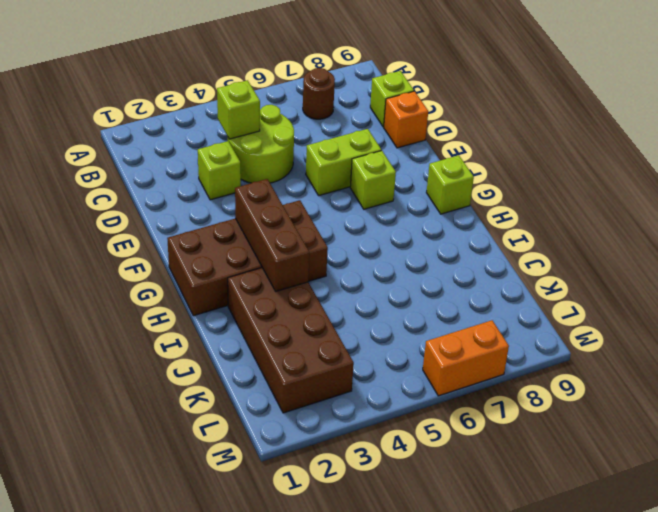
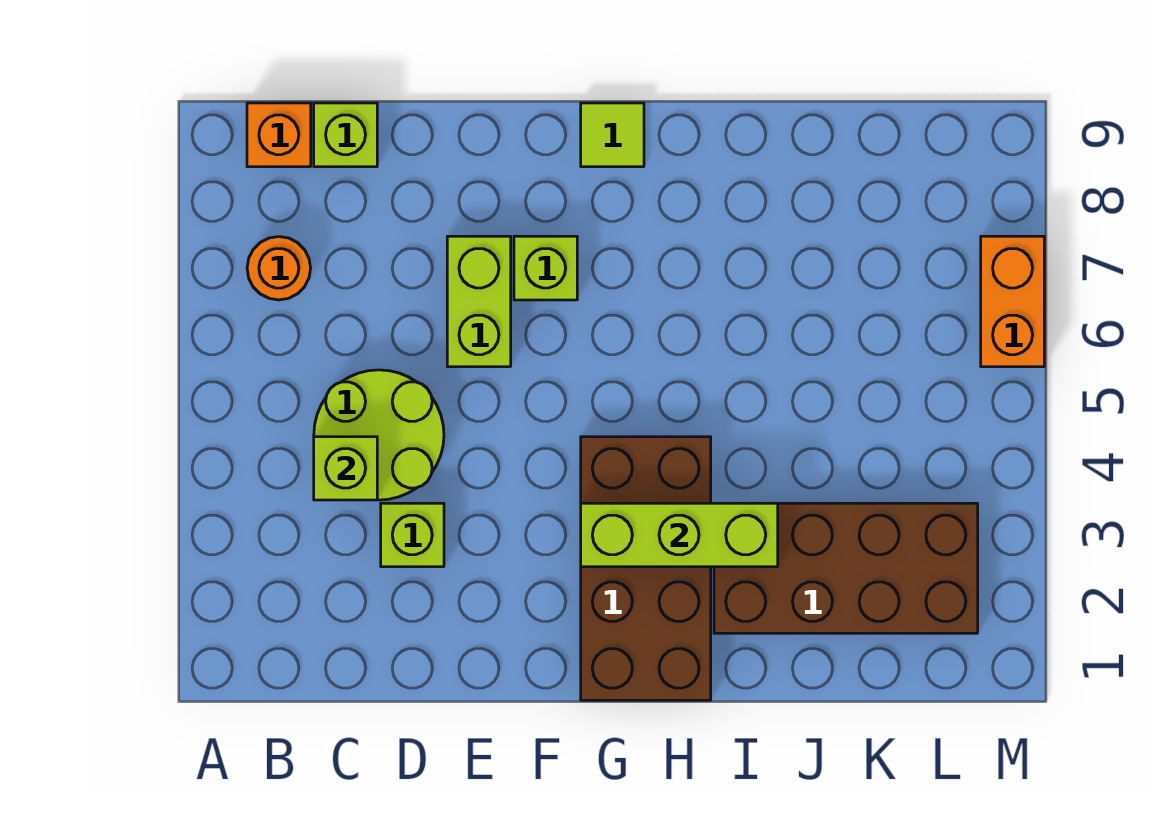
brown 1x1 round brick [303,68,335,119] -> orange 1x1 round brick [247,237,311,300]
orange 1x1 brick [384,91,428,148] -> orange 1x1 brick moved to [247,103,311,167]
brown 1x3 brick [235,179,309,291] -> lime 1x3 brick [581,503,778,567]
lime 1x1 brick [426,155,474,214] -> lime 1x1 tile [581,103,644,167]

